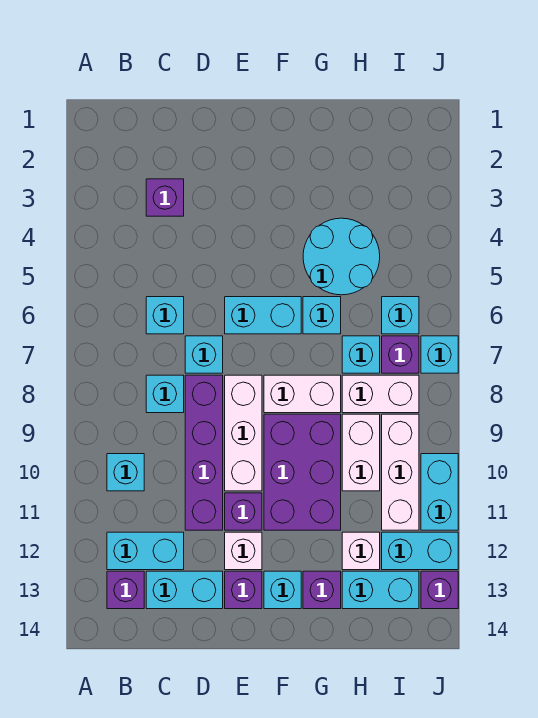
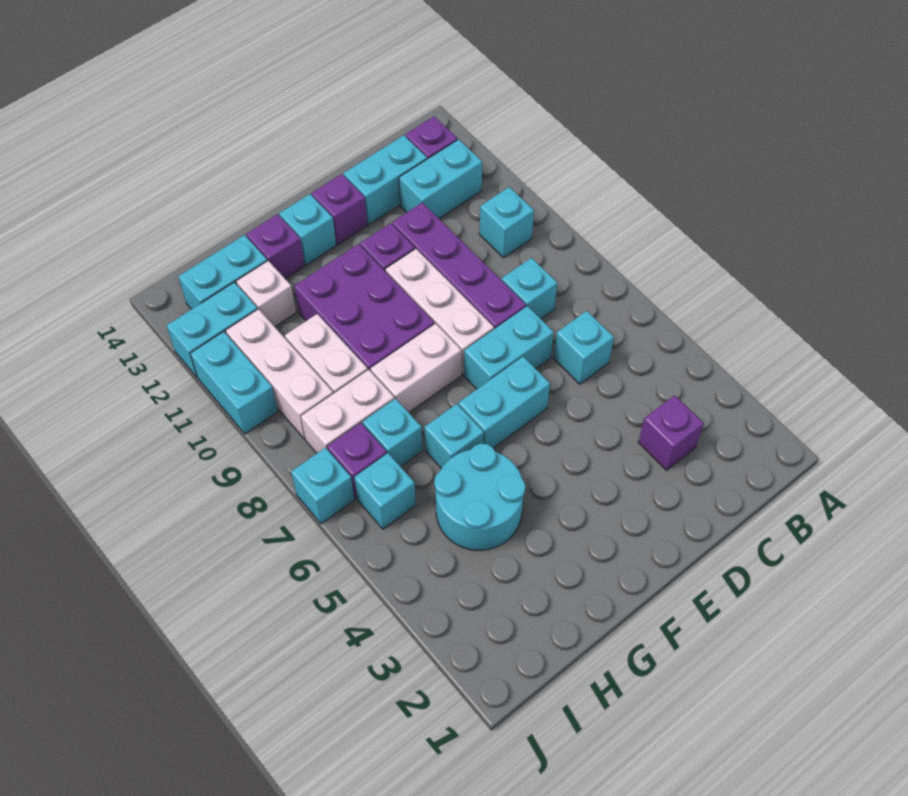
cyan 1x1 brick [185,336,223,373] -> cyan 1x2 brick [464,306,554,389]
white 1x1 brick [225,532,262,570] -> none
purple 1x1 brick [421,571,458,609] -> none

